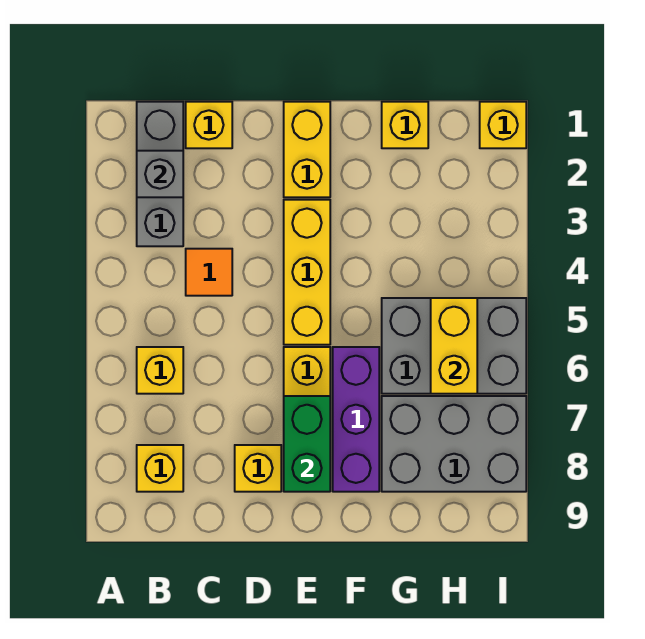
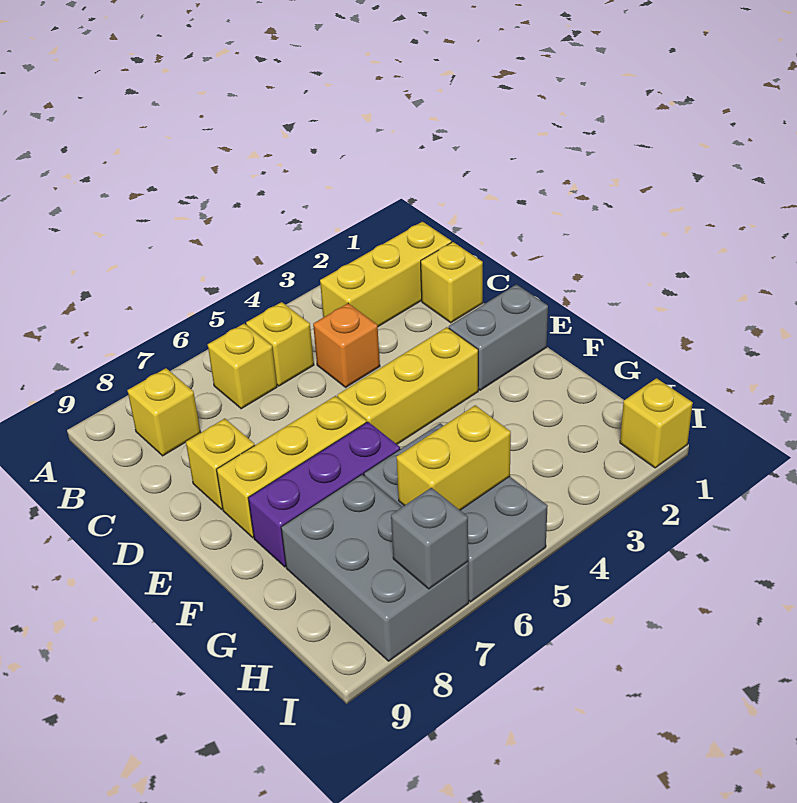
grey 1x3 brick [137,102,183,246] -> yellow 1x3 brick [320,222,451,326]
grey 1x1 brick [137,151,183,197] -> grey 1x1 brick moved to [391,488,468,589]
orange 1x1 tile [186,249,232,296] -> orange 1x1 brick [313,303,380,387]
yellow 1x2 brick [284,102,330,197] -> grey 1x2 brick [449,284,548,390]
green 1x2 brick [284,396,330,492] -> none
yellow 1x1 brick [382,102,428,148] -> yellow 1x1 brick moved to [246,302,314,386]

